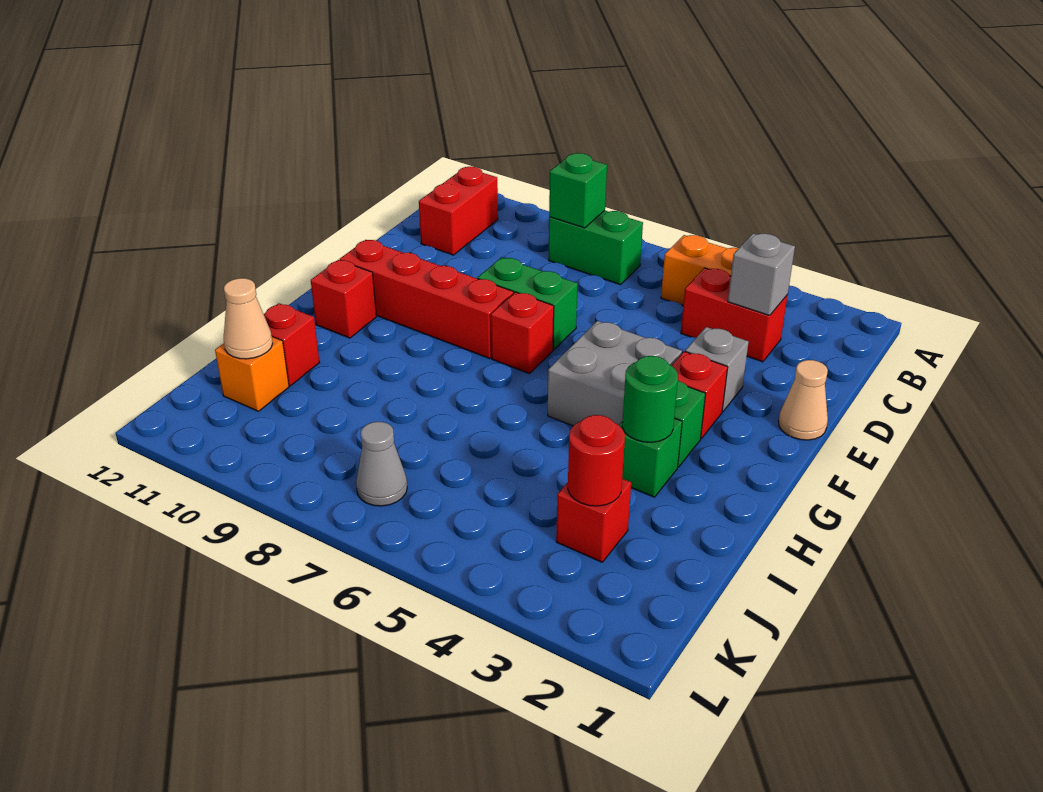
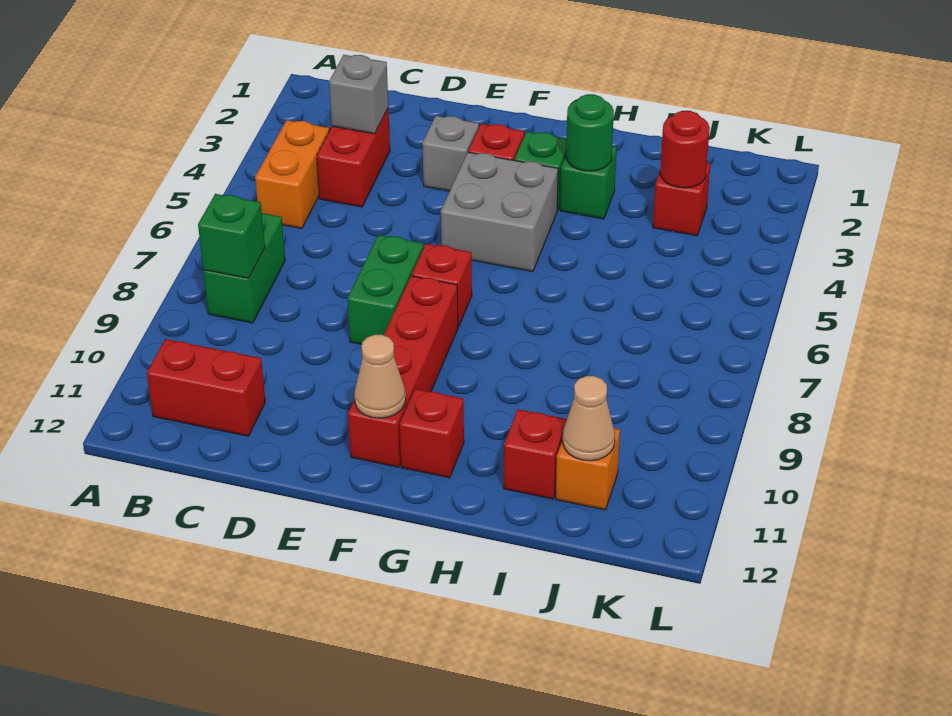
tan 1x1 cone [778,360,828,440] -> tan 1x1 cone moved to [354,335,406,418]
grey 1x1 cone [356,422,407,506] -> none

